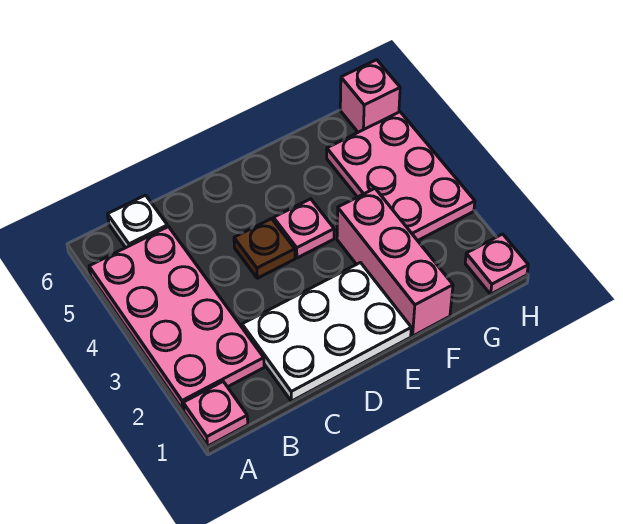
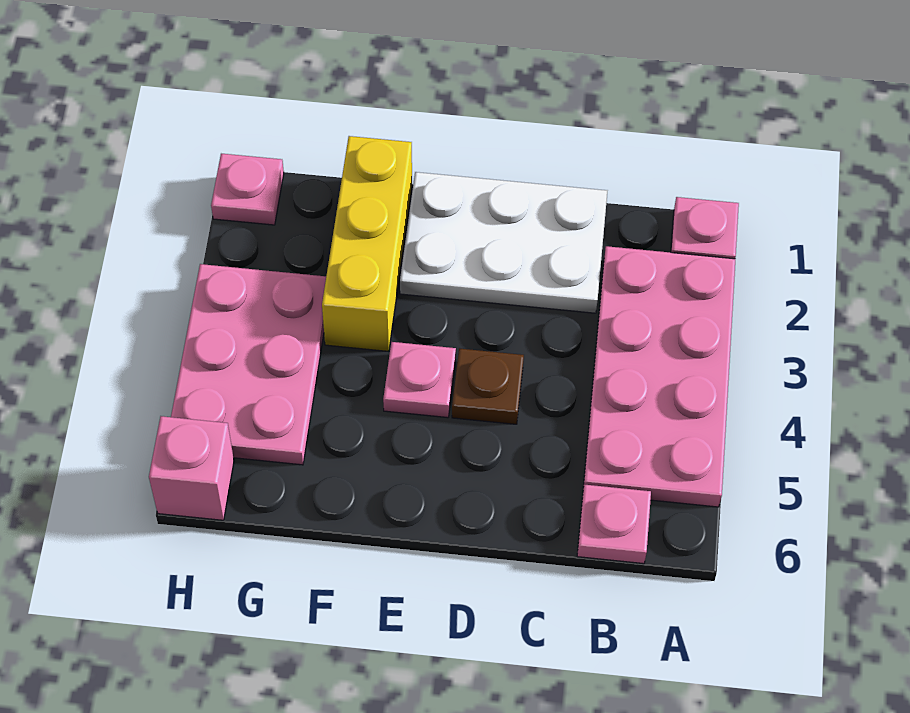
white 1x1 plate [108,195,168,248] -> pink 1x1 plate [577,485,651,564]
pink 1x3 brick [337,189,453,336] -> yellow 1x3 brick [322,136,412,351]

